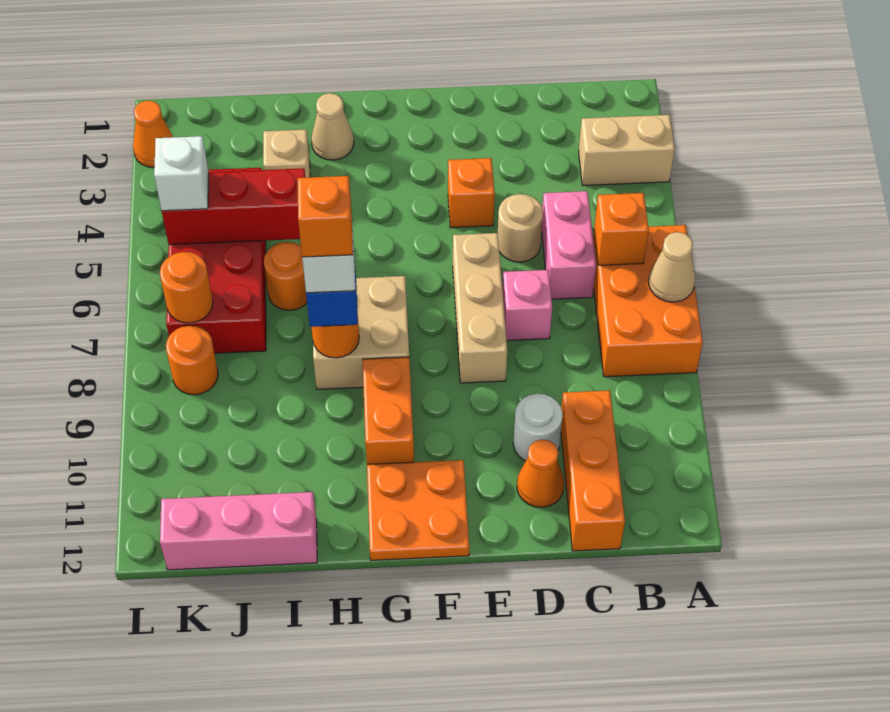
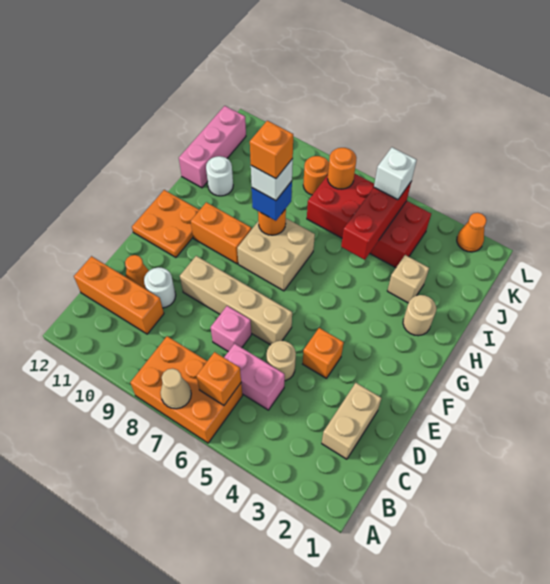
tan 1x2 brick [579,115,675,186] -> tan 1x2 brick moved to [322,383,381,459]
tan 1x3 brick [453,233,507,383] -> tan 1x4 brick [180,256,292,345]
tan 1x1 cone [311,93,354,160] -> tan 1x1 round brick [403,295,436,336]
orange 1x1 round brick [264,242,307,310] -> none
none -> white 1x1 round brick [206,156,233,196]

